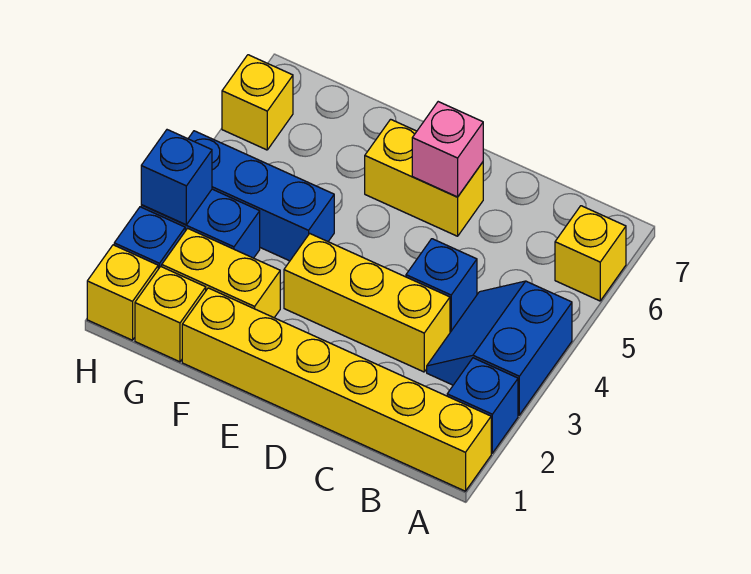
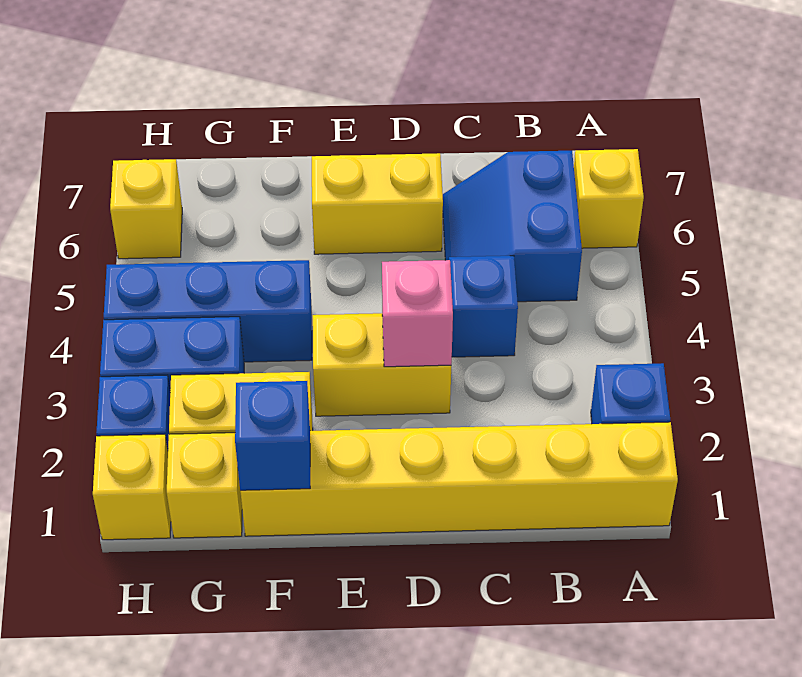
blue 2x2 slope [427,281,572,415] -> blue 2x2 slope moved to [443,151,582,302]
yellow 1x3 brick [284,234,450,372] -> yellow 1x2 brick [313,313,451,416]
pink 1x1 brick [412,102,483,197] -> pink 1x1 brick moved to [382,260,453,367]
blue 1x1 brick [141,130,212,225] -> blue 1x1 brick moved to [235,381,310,490]

